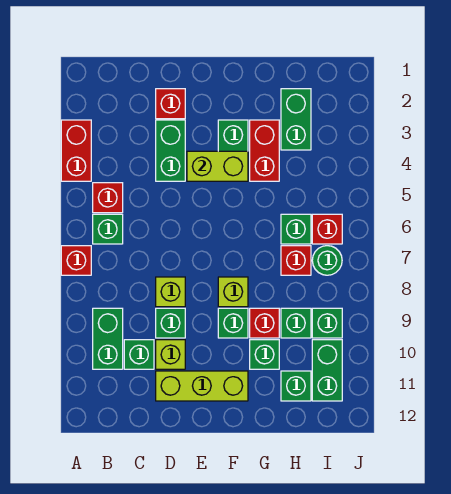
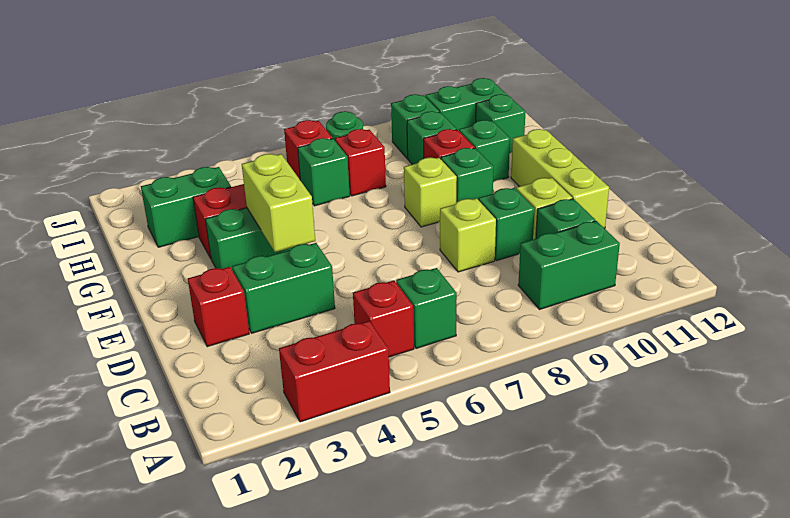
red 1x1 brick [61,246,91,275] -> none

